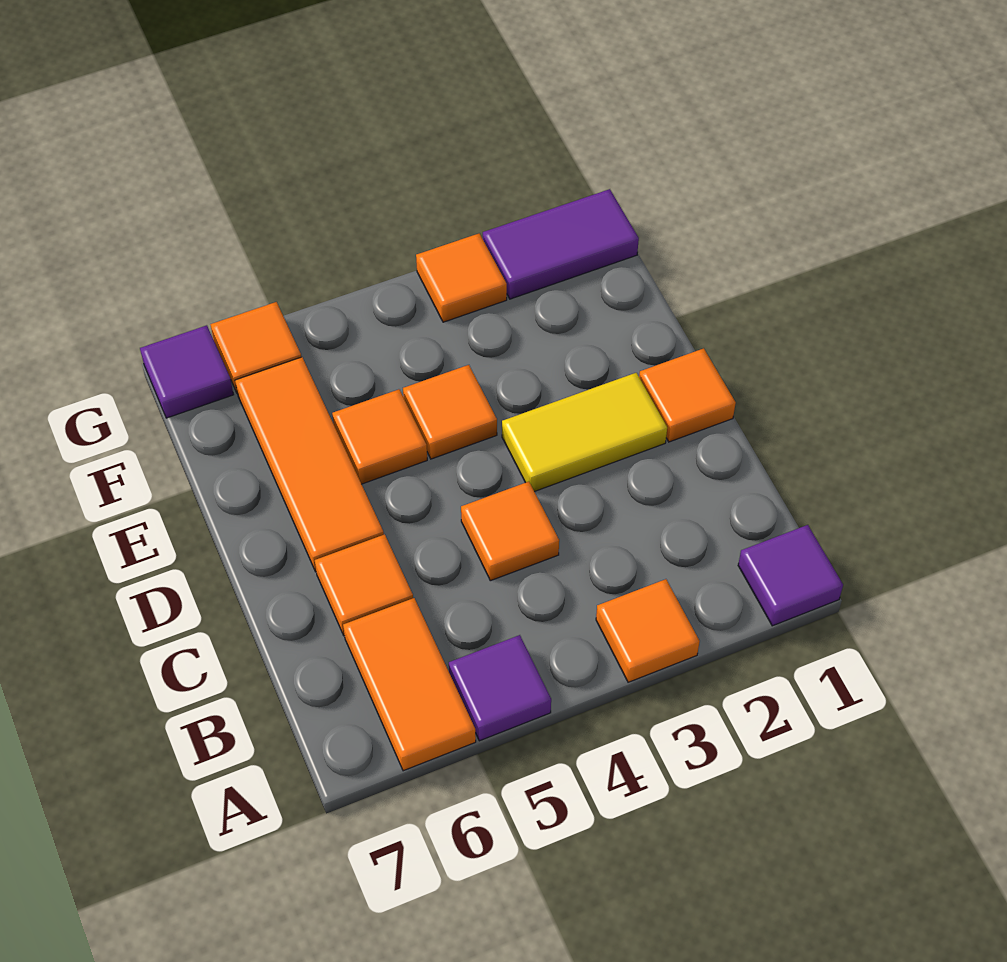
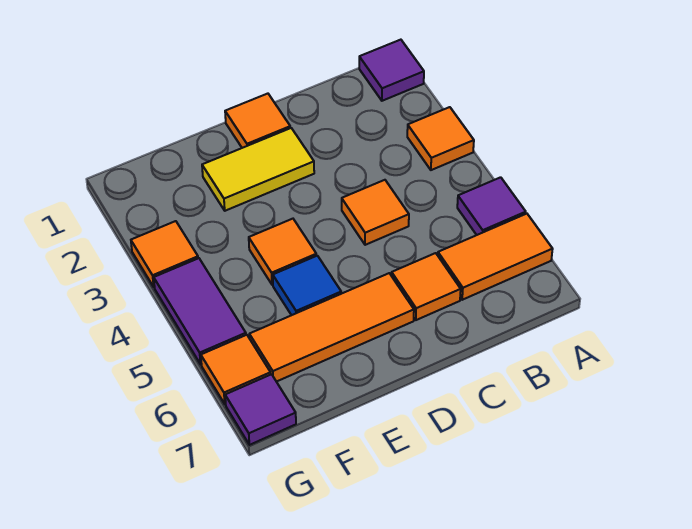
yellow 1x2 tile [502,373,667,492] -> yellow 1x2 tile turned to [202,128,314,211]
orange 1x1 tile [332,389,427,484] -> blue 1x1 tile [273,256,341,315]
purple 1x2 tile [483,189,639,299] -> purple 1x2 tile moved to [154,258,246,364]

